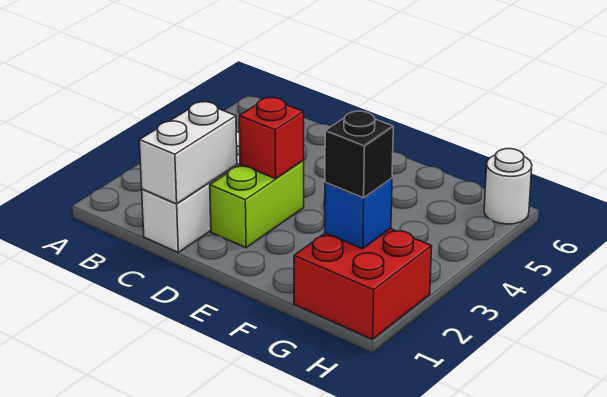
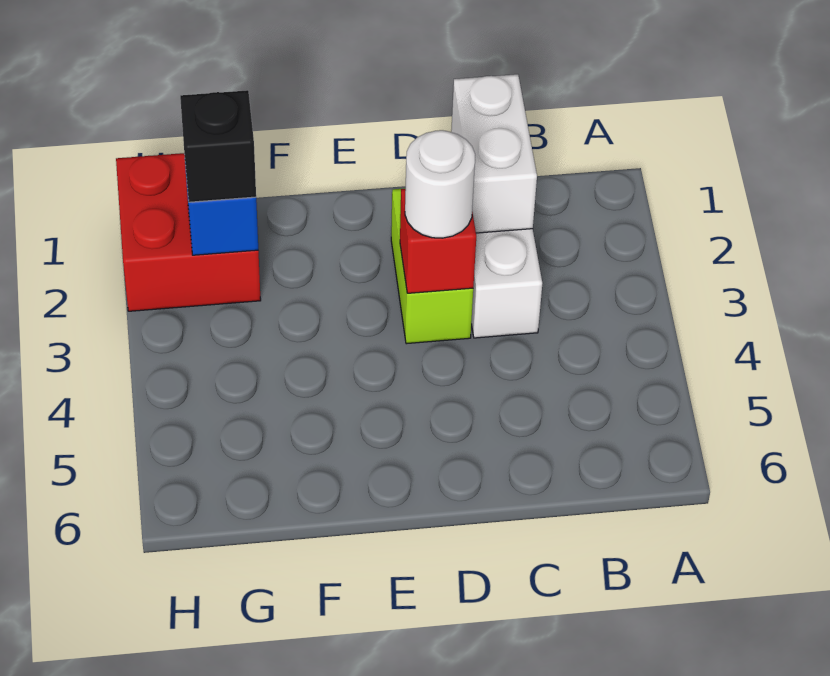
white 1x1 round brick [484,149,532,224] -> white 1x1 round brick moved to [405,130,475,238]

